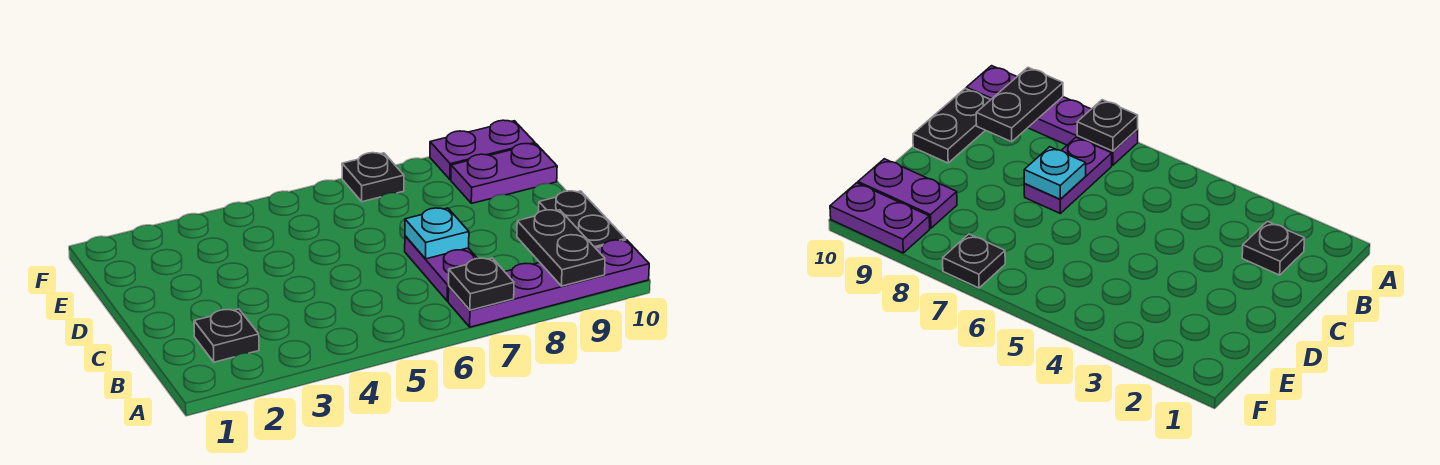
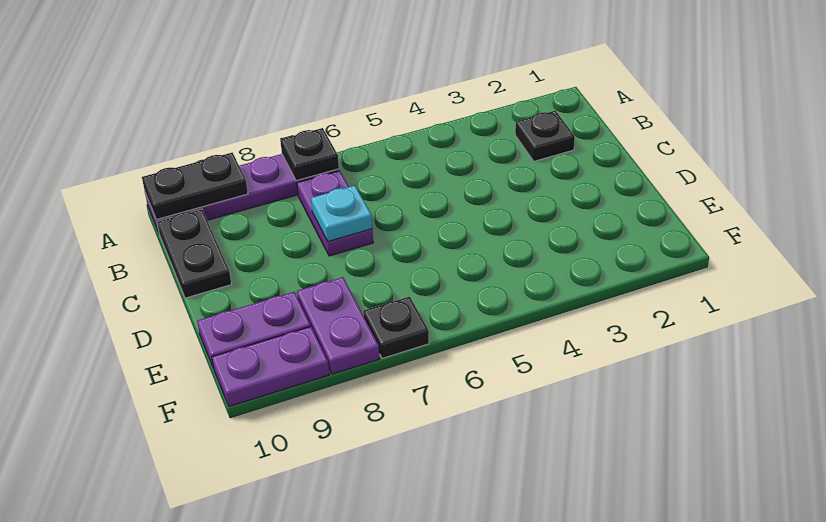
black 1x2 plate [517,210,605,286] -> black 1x2 plate turned to [142,153,248,220]
none -> purple 1x2 plate [297,277,380,374]

